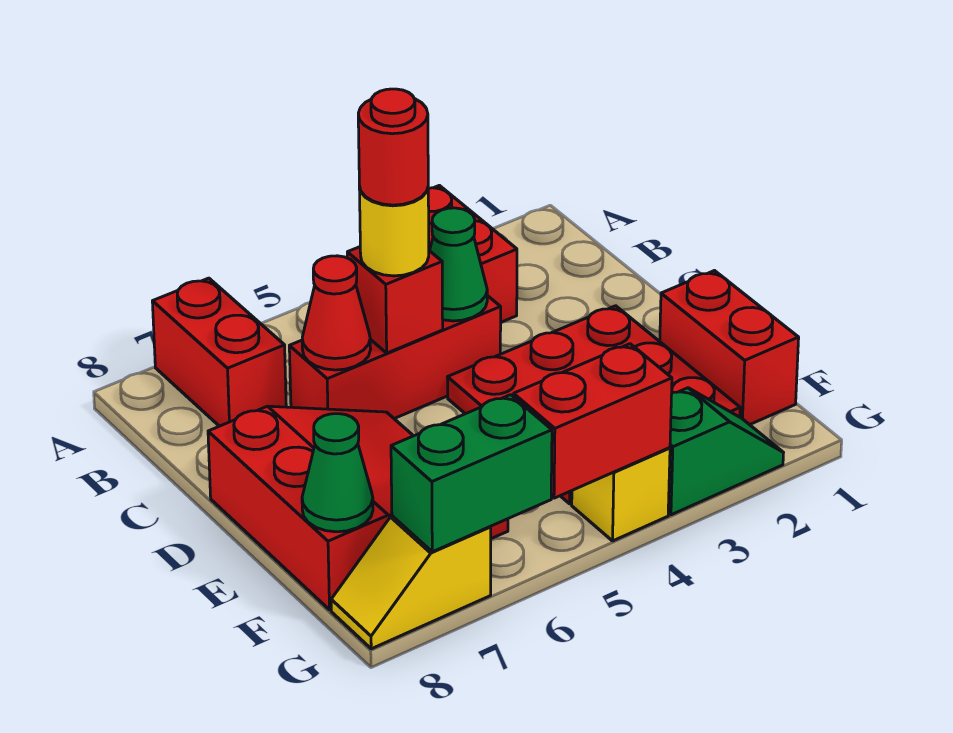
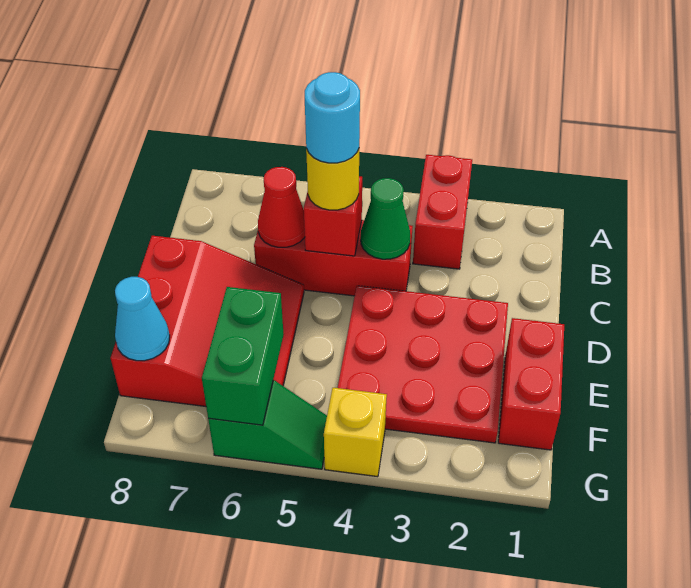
red 1x2 brick [152,278,286,426] -> none
red 1x1 round brick [358,89,428,205] -> cyan 1x1 round brick [305,72,360,163]
green 1x1 cone [302,414,373,532] -> cyan 1x1 cone [115,277,170,361]
green 1x2 slope [668,388,783,515] -> green 1x2 slope moved to [208,380,327,469]
red 1x2 brick [514,344,672,498] -> none
green 1x2 brick [391,395,552,552] -> green 1x2 brick turned to [202,287,284,425]
yellow 1x2 slope [331,516,491,649] -> none

